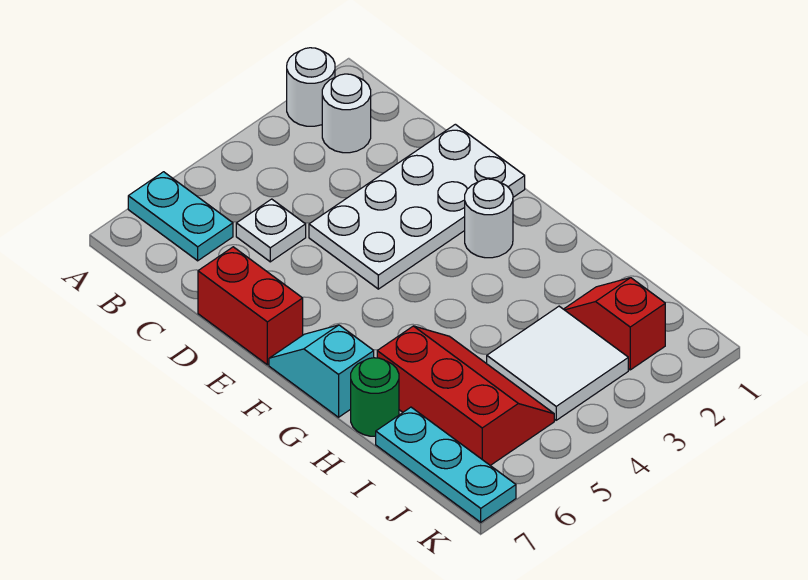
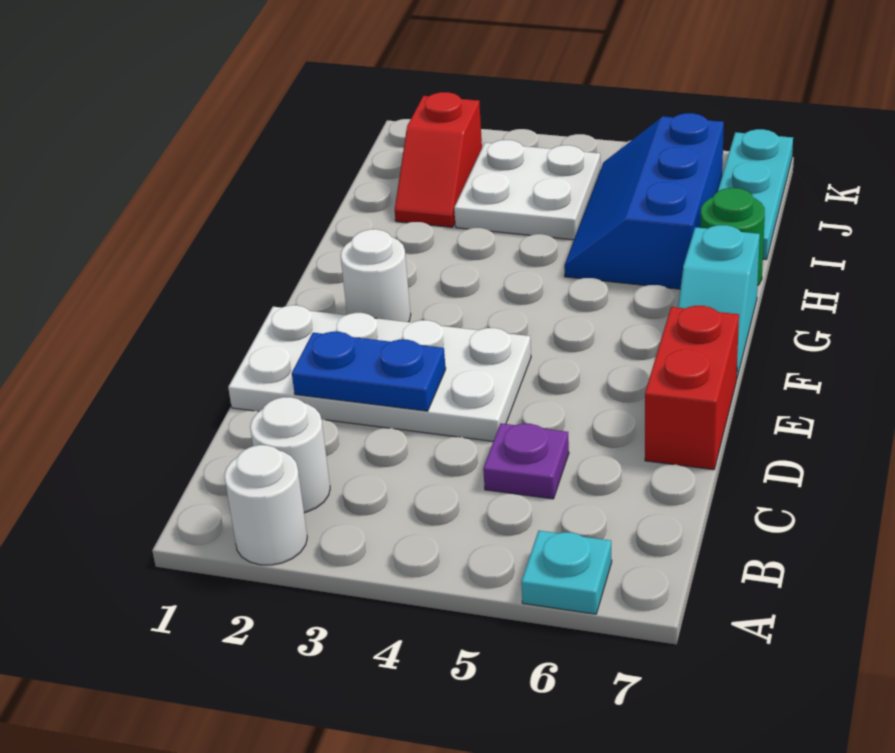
cyan 1x2 plate [128,172,233,261] -> cyan 1x1 plate [521,531,612,614]
white 1x1 plate [236,199,306,262] -> purple 1x1 plate [483,423,569,499]
none -> blue 1x2 plate [292,332,446,411]
red 2x3 slope [377,326,554,465] -> blue 2x3 slope [564,113,724,289]
white 2x2 tile [487,306,628,420] -> white 2x2 plate [454,140,601,240]

